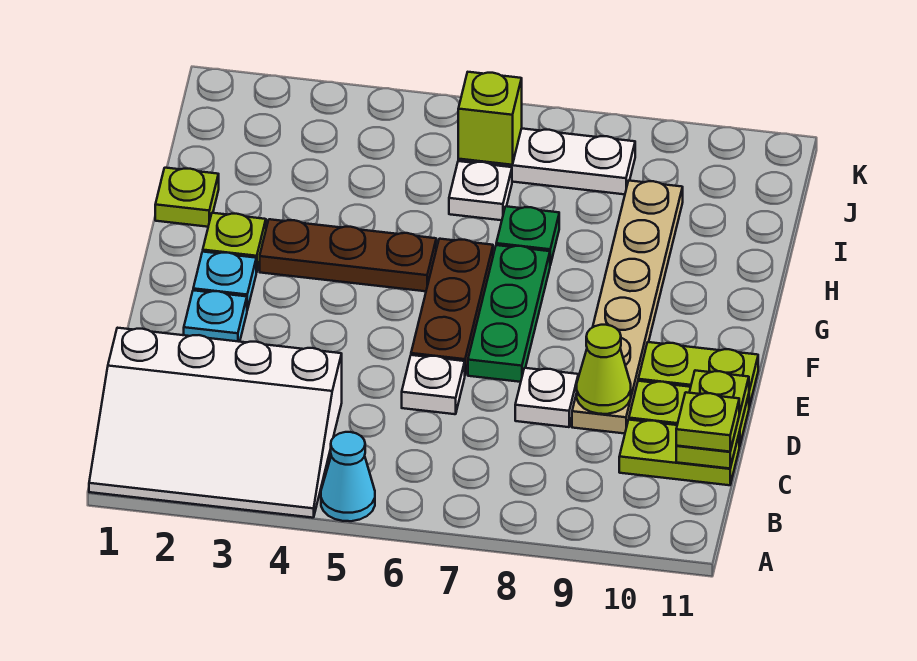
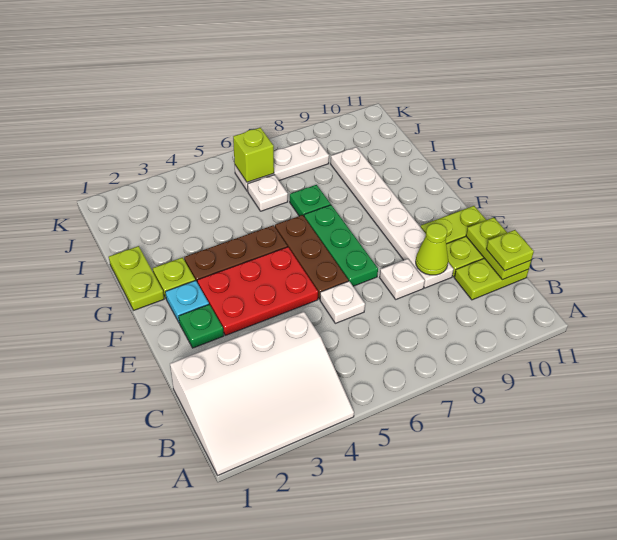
cyan 1x1 cone [321,432,375,521] -> none
tan 1x6 plate [572,181,683,434] -> white 1x6 plate [331,147,454,288]
cyan 1x1 plate [184,290,247,342] -> green 1x1 plate [179,304,224,348]
none -> red 2x3 plate [197,247,318,335]
lime 1x1 plate [155,168,219,227] -> lime 1x2 plate [109,246,164,310]

